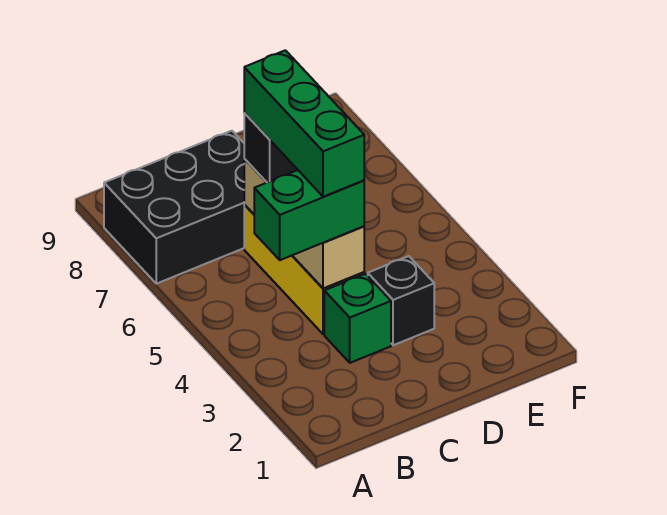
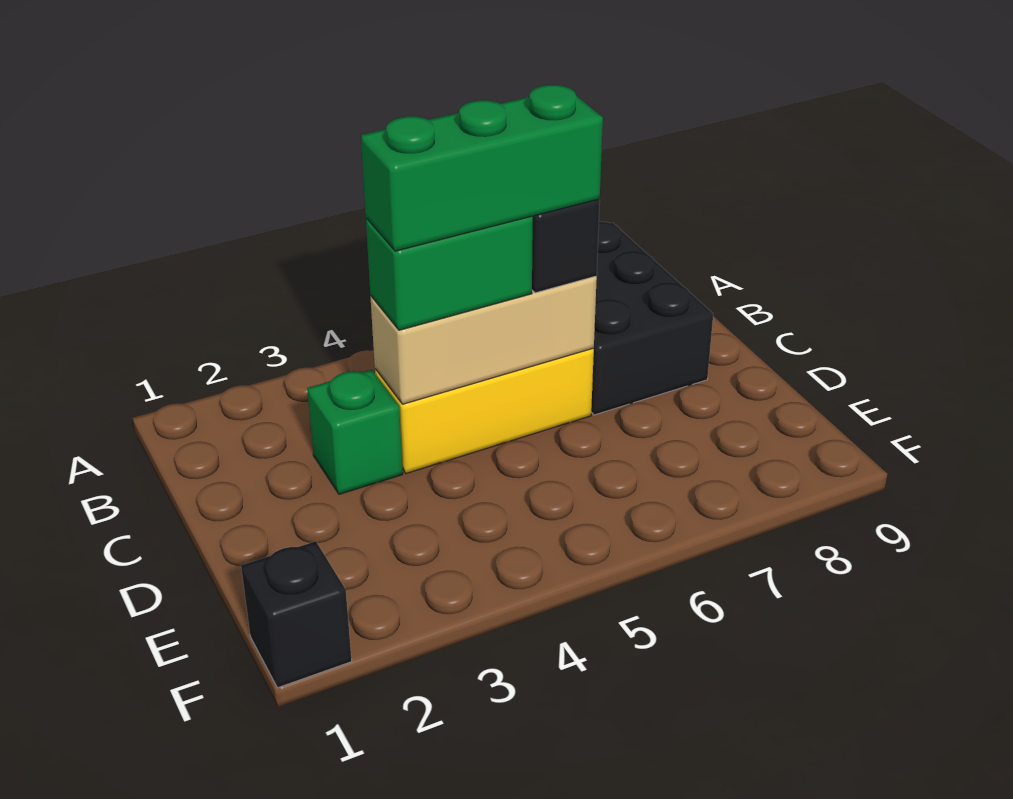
green 1x2 brick [254,170,364,260] -> green 1x2 brick turned to [366,216,533,330]
black 1x1 brick [368,256,434,345] -> black 1x1 brick moved to [241,541,352,688]

